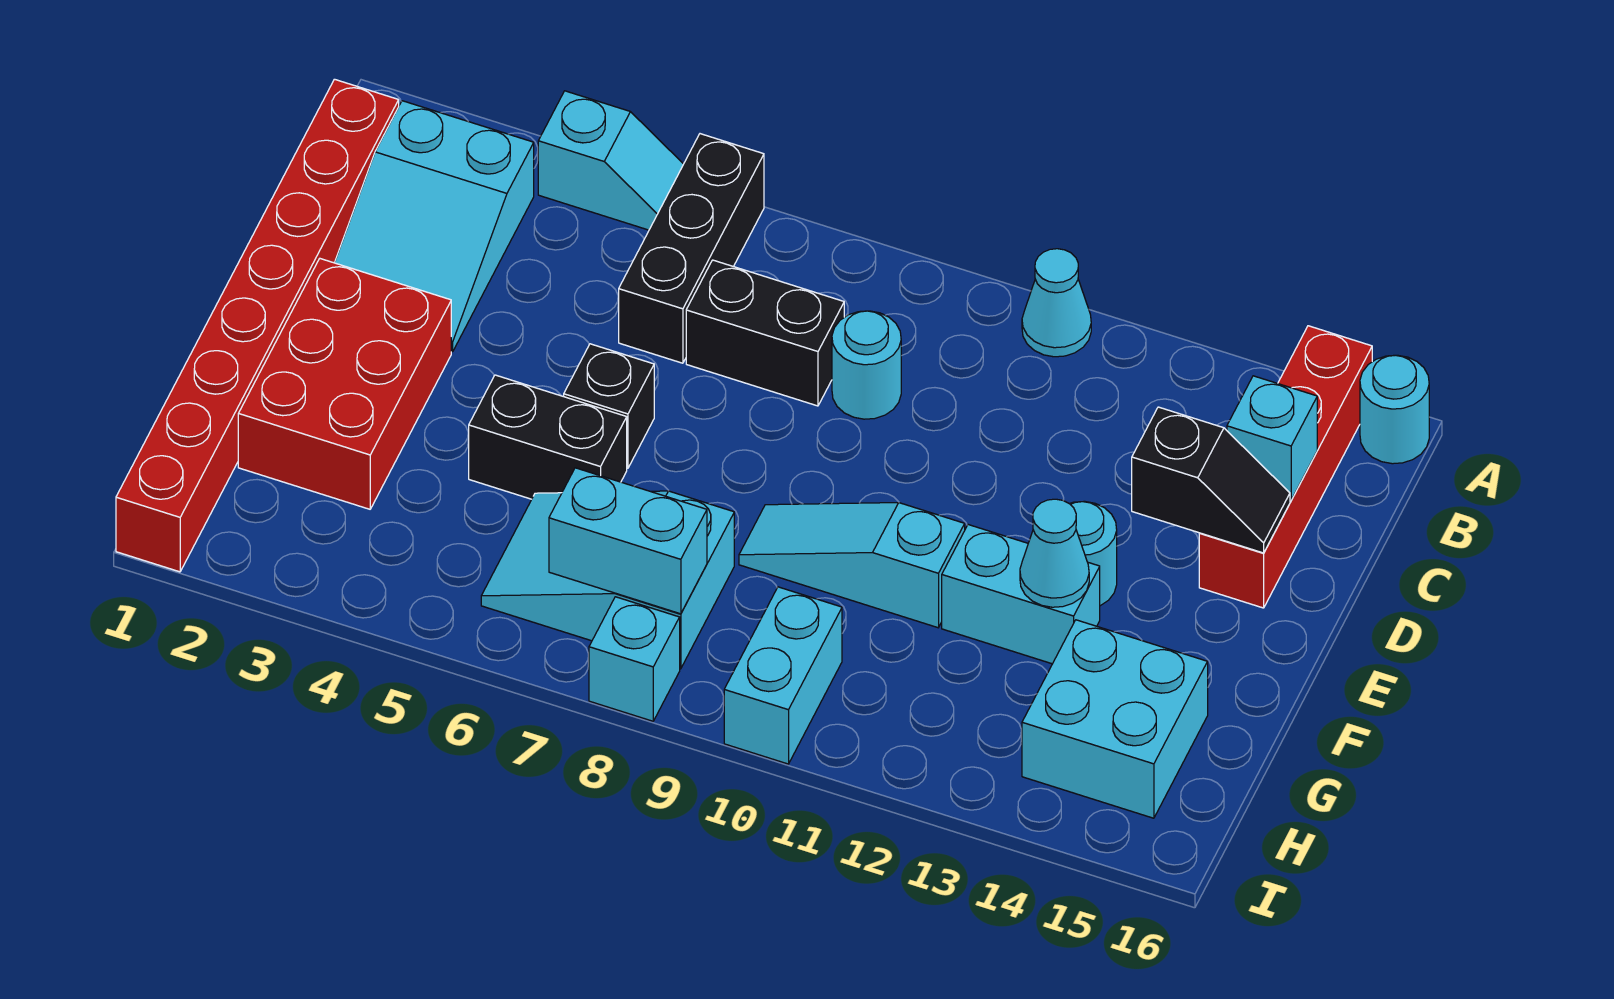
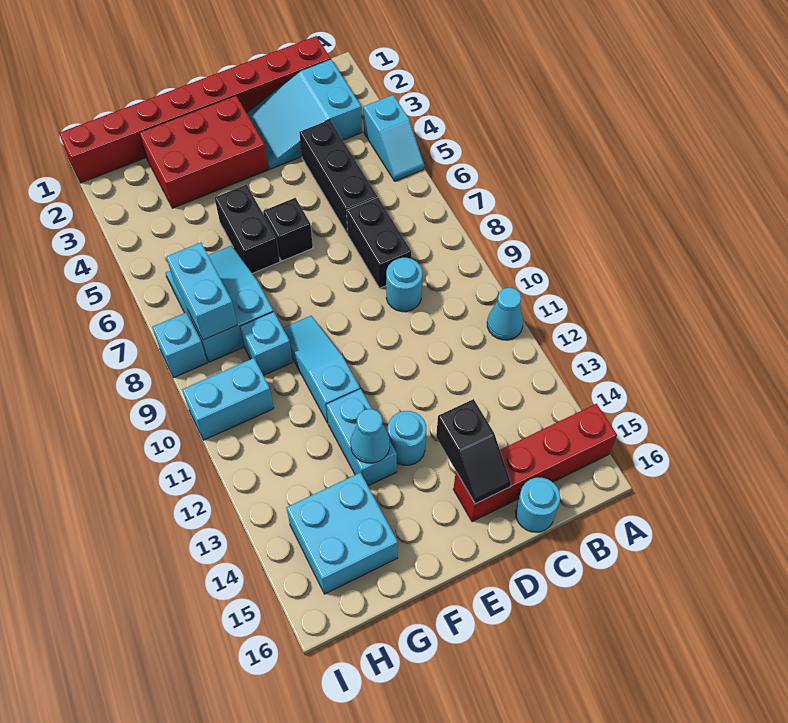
black 1x3 brick [619,134,764,363] -> black 1x3 brick turned to [299,120,377,234]
cyan 1x1 round brick [1360,355,1429,464] -> cyan 1x1 round brick moved to [516,478,560,532]
cyan 1x1 brick [1227,376,1317,500] -> cyan 1x1 brick moved to [240,312,293,375]

